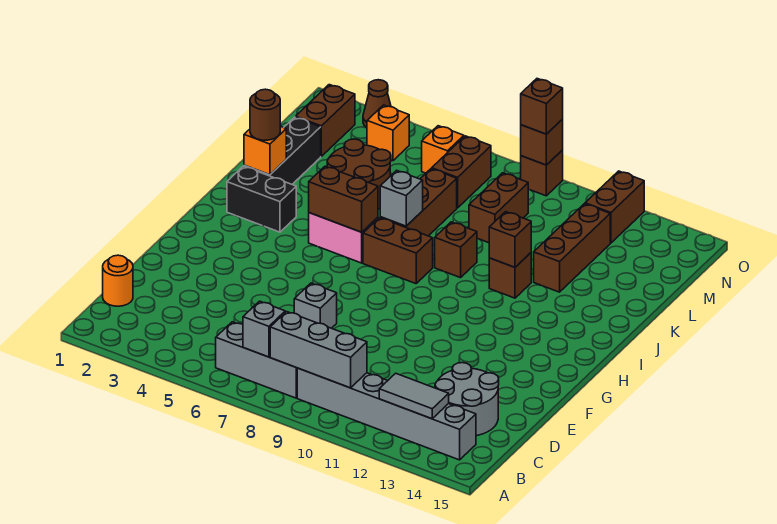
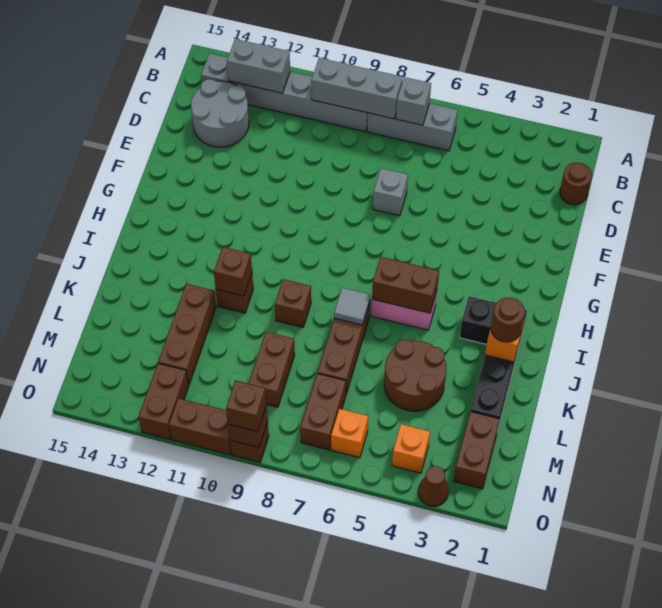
grey 1x2 tile [379,373,449,419] -> grey 1x2 brick [227,39,290,93]
orange 1x1 round brick [103,255,133,306] -> brown 1x1 round brick [560,162,592,205]
brown 1x2 brick [363,218,433,284] -> brown 1x2 brick moved to [169,398,231,455]
grey 1x1 brick [380,170,423,226] -> grey 1x1 tile [334,288,370,325]

